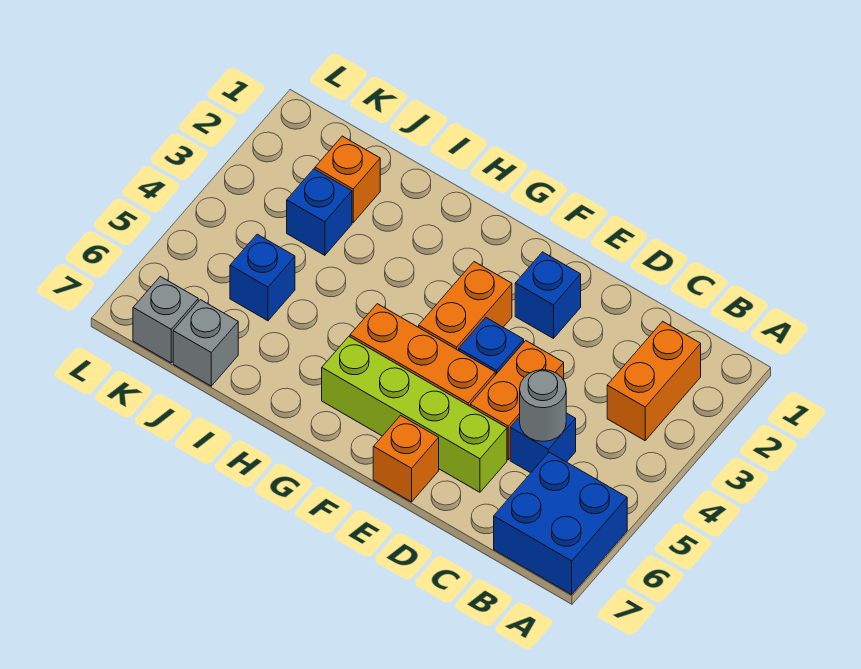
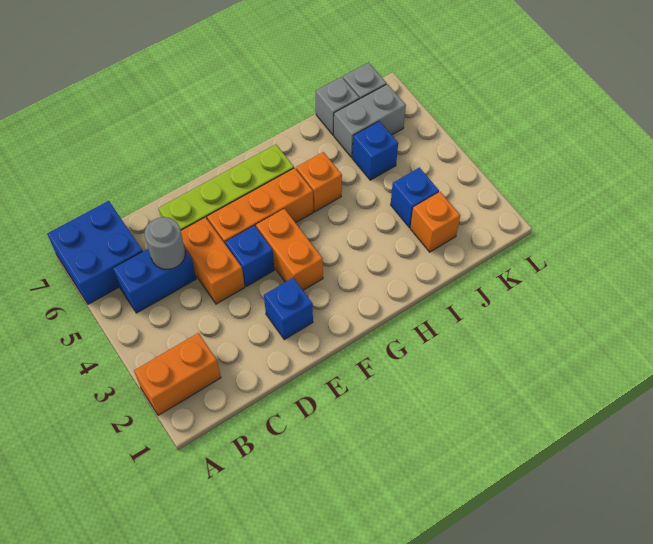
orange 1x2 brick [607,321,701,440] -> orange 1x2 brick turned to [134,333,221,415]
blue 1x1 brick [510,413,576,473] -> blue 1x2 brick [113,249,196,313]
orange 1x1 brick [373,415,439,502] -> orange 1x1 brick moved to [296,152,342,212]
none -> grey 1x2 brick [334,84,406,157]

